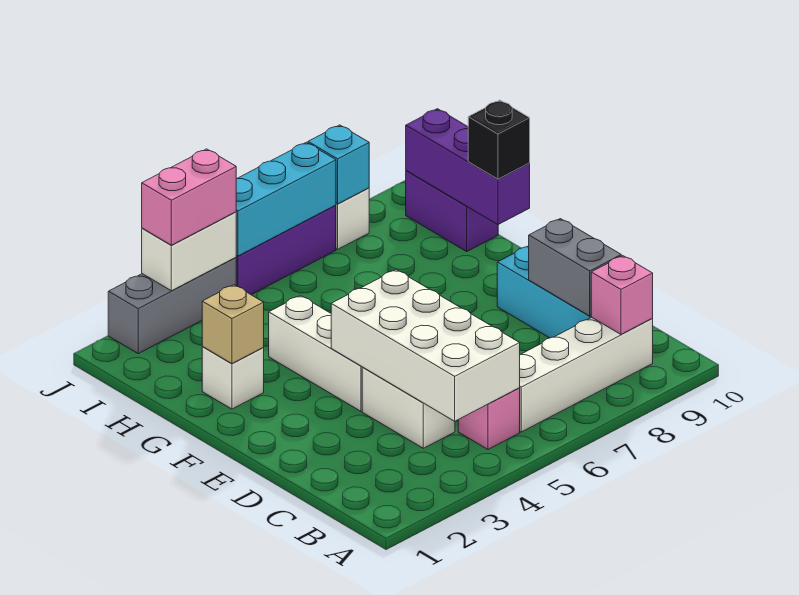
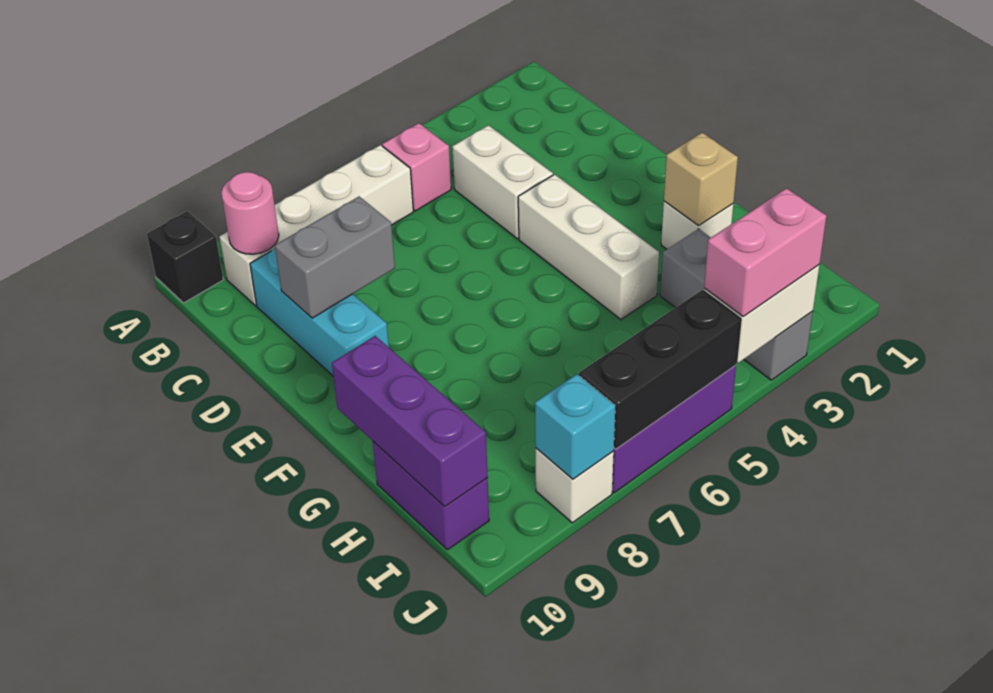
white 2x4 brick [331,270,520,421] -> none
pink 1x1 brick [591,256,653,334] -> pink 1x1 round brick [221,172,279,254]
grey 1x2 brick [529,219,621,316] -> grey 1x2 brick turned to [275,196,395,318]
black 1x1 brick [468,100,530,179] -> black 1x1 brick moved to [147,211,223,303]
grey 1x3 brick [108,258,236,354] -> grey 1x3 brick turned to [660,229,813,380]
cyan 1x3 brick [236,142,336,256] -> black 1x3 brick [579,290,741,449]

